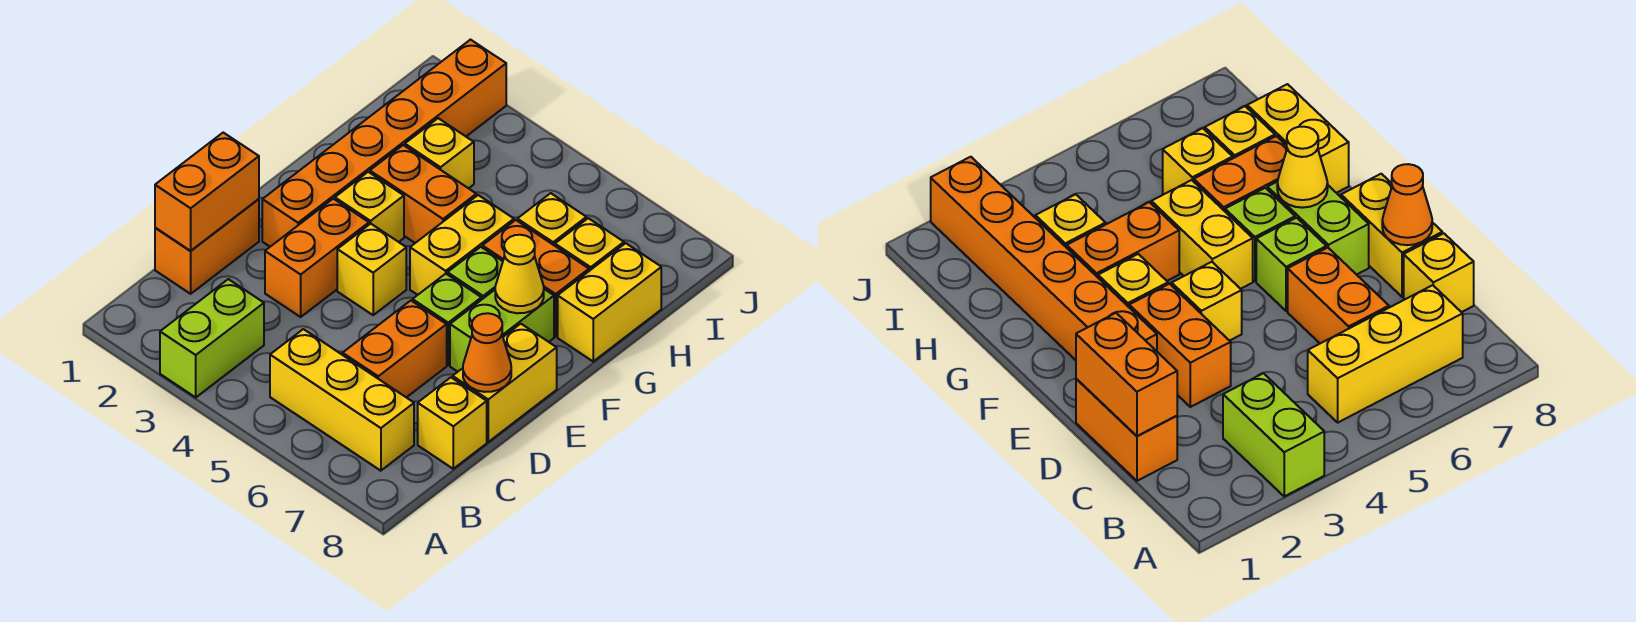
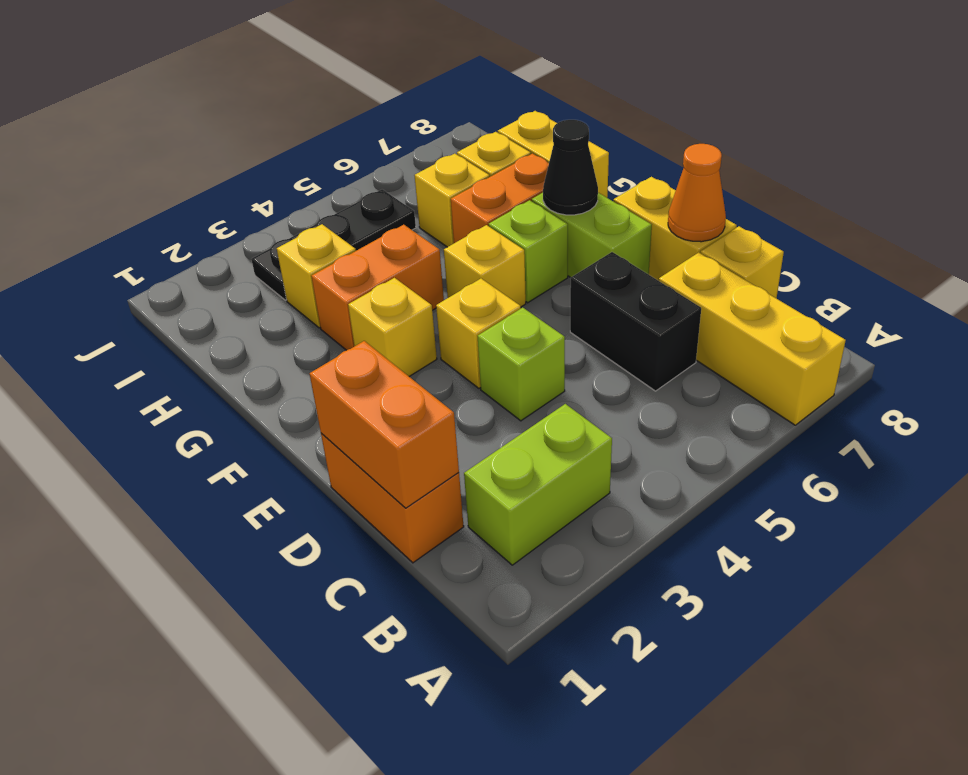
lime 1x2 brick [160,279,264,397] -> lime 1x2 brick turned to [464,404,612,565]
yellow 1x3 brick [270,329,414,471] -> yellow 1x3 brick turned to [659,252,846,425]
orange 1x2 brick [343,301,447,397] -> black 1x2 brick [570,252,701,391]
orange 1x2 brick [265,199,369,317] -> none
orange 1x6 brick [262,40,506,247] -> none
lime 1x1 brick [413,274,482,365] -> lime 1x1 brick moved to [478,308,565,421]
yellow 1x2 brick [410,195,514,295] -> yellow 1x1 brick [444,225,526,307]
yellow 1x1 cone [495,235,544,313] -> black 1x1 cone [543,120,598,215]
none -> black 1x3 plate [251,189,416,300]

